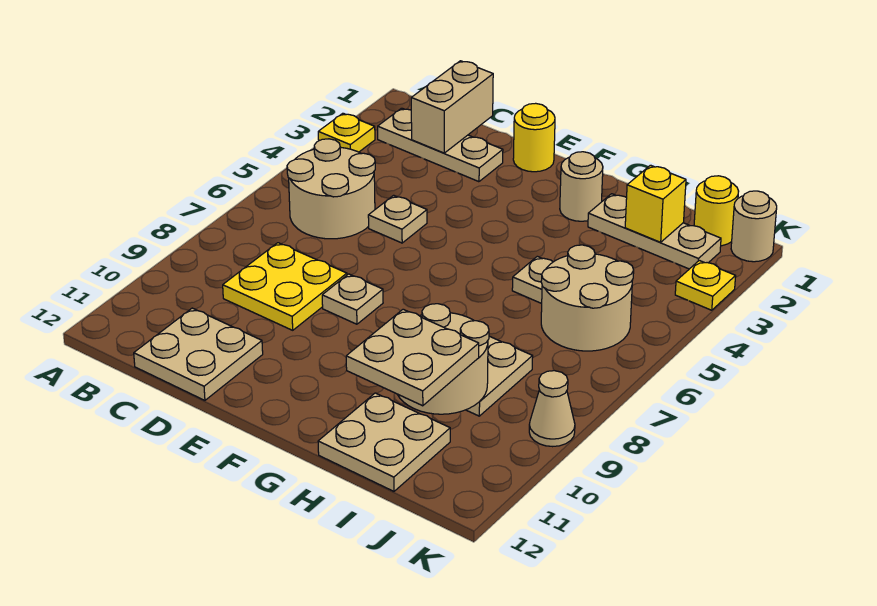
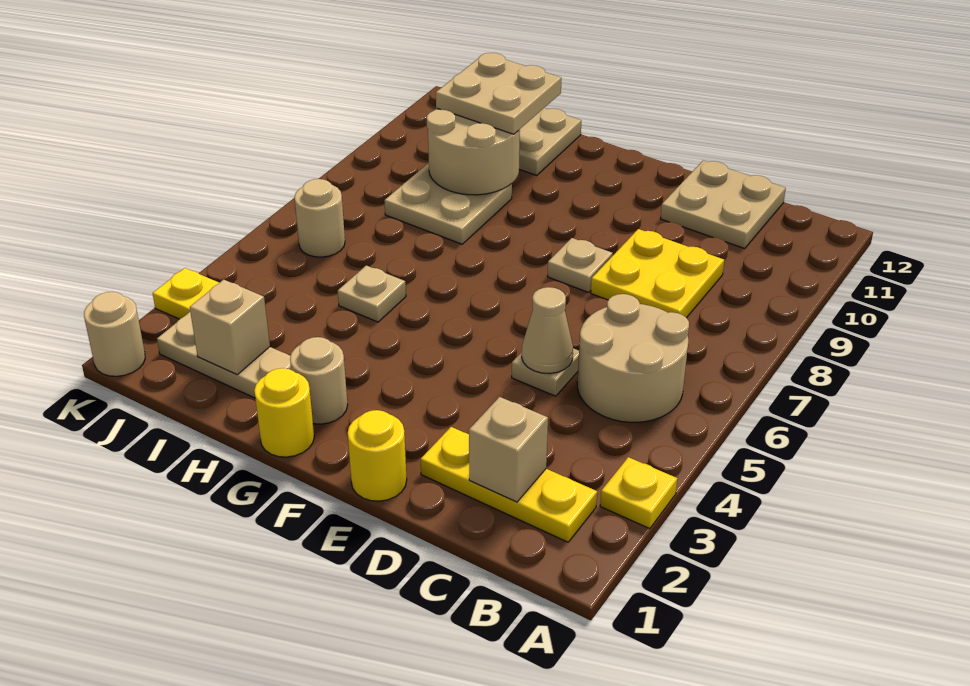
tan 1x3 plate [378,108,503,182] -> yellow 1x3 plate [421,427,597,542]
tan 1x2 brick [411,61,493,153] -> tan 1x1 brick [469,397,548,502]
yellow 1x1 brick [625,165,686,242] -> tan 1x1 brick [190,280,270,375]
tan 2x2 round brick [541,245,634,351] -> tan 1x1 round brick [295,179,345,257]
yellow 1x1 round brick [694,176,739,246] -> yellow 1x1 round brick moved to [254,368,314,457]
tan 1x1 cone [529,371,575,447] -> tan 1x1 cone moved to [522,287,573,374]

